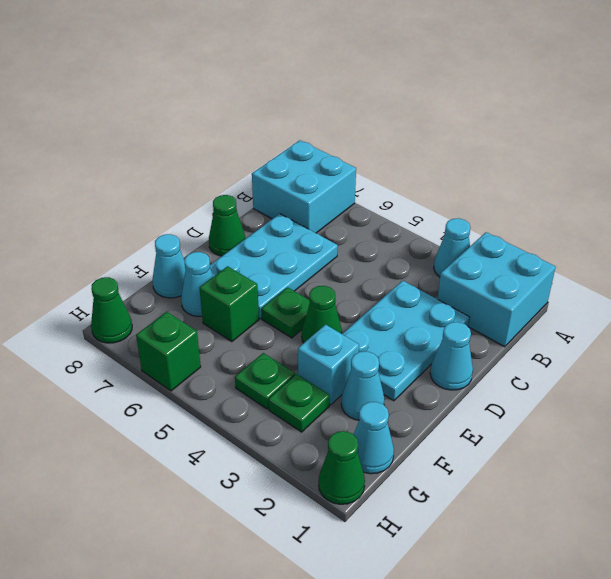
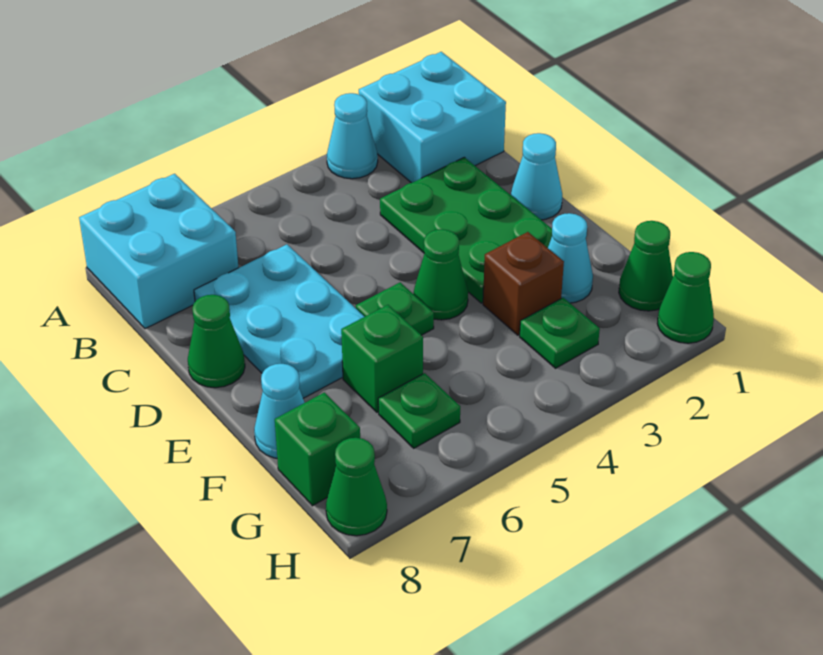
cyan 2x3 plate [343,281,470,401] -> green 2x3 plate [380,157,552,303]
cyan 1x1 brick [298,325,359,405] -> brown 1x1 brick [483,232,564,335]
cyan 1x1 cone [181,252,213,317] -> none
cyan 1x1 cone [354,402,394,474] -> green 1x1 cone [619,221,673,311]
green 1x1 plate [235,353,295,409] -> green 1x1 plate moved to [378,373,460,448]
green 1x1 brick [136,312,201,391] -> green 1x1 brick moved to [275,392,360,506]

